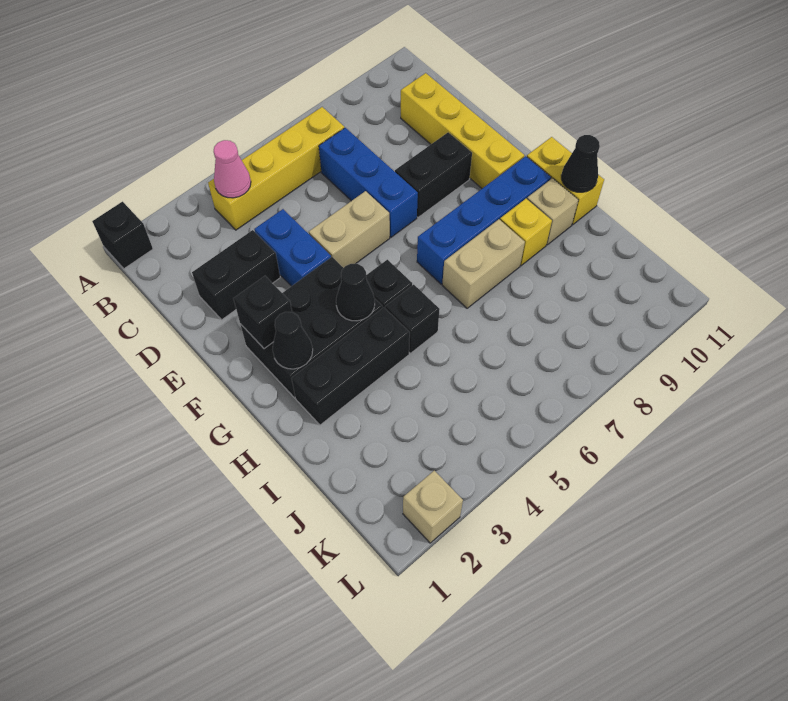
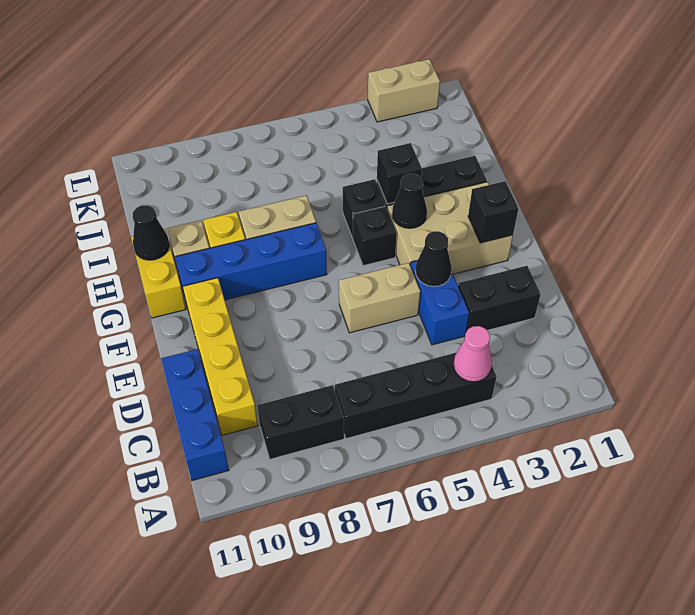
black 1x1 brick [92,202,153,269] -> black 1x1 brick moved to [377,143,422,204]
yellow 1x4 brick [208,107,344,230] -> black 1x4 brick [335,353,497,439]
blue 1x3 brick [319,128,418,237] -> blue 1x3 brick moved to [161,349,229,480]
black 1x2 brick [395,132,472,217] -> black 1x2 brick moved to [257,385,344,459]
black 2x3 brick [240,257,383,398] -> tan 2x3 brick [387,182,513,274]
black 1x1 cone [272,312,313,369] -> black 1x1 cone moved to [415,231,452,287]
tan 1x1 brick [403,471,463,543] -> tan 1x2 brick [368,59,440,122]

